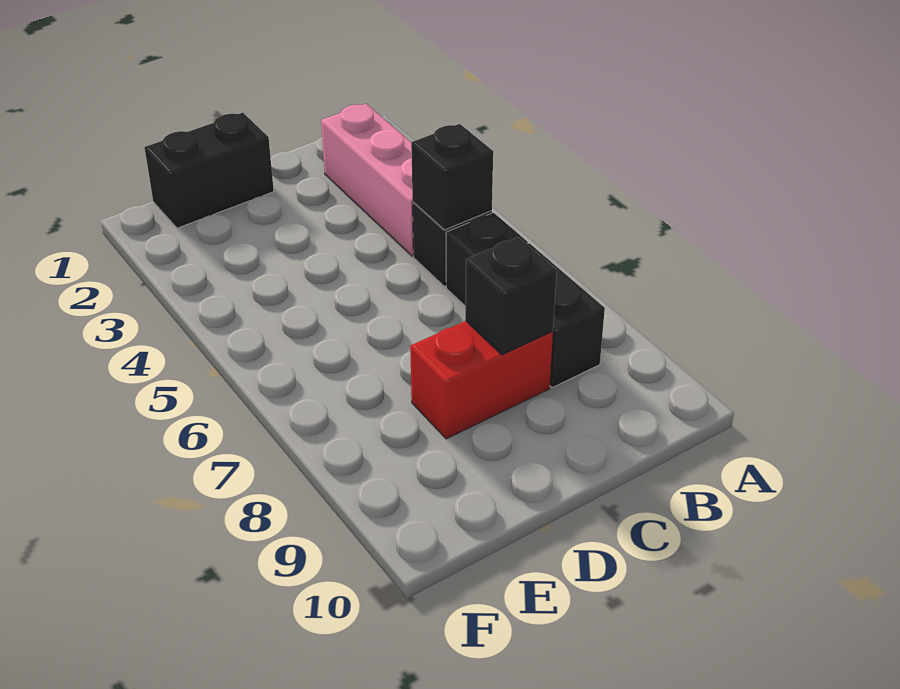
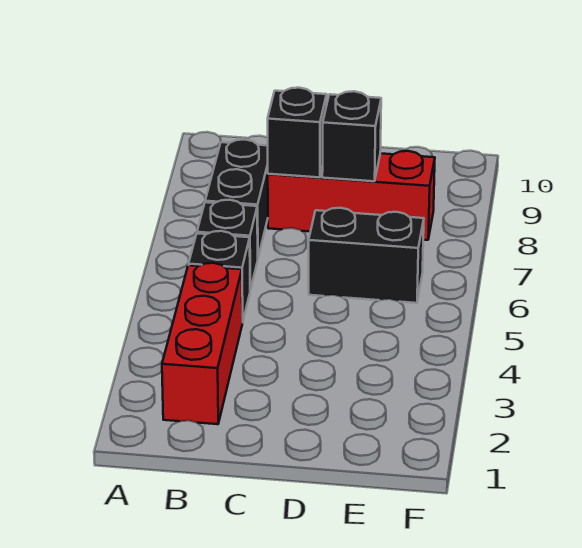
pink 1x3 brick [321,104,414,256] -> red 1x3 brick [162,263,242,424]
black 1x1 brick [411,124,493,230] -> black 1x1 brick moved to [322,91,381,181]
red 1x2 brick [410,321,553,439] -> red 1x3 brick [268,151,435,240]
black 1x2 brick [145,113,274,228] -> black 1x2 brick moved to [309,208,424,303]

